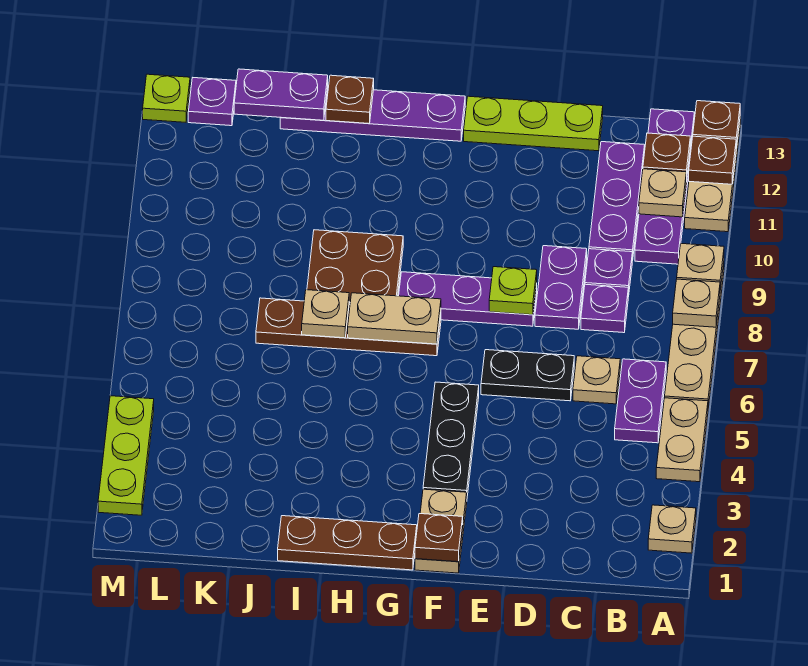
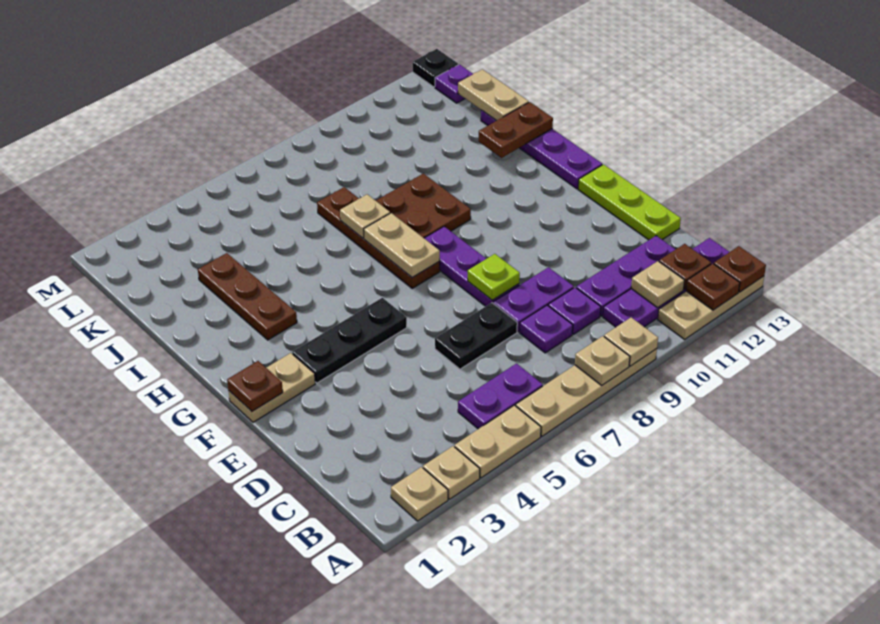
tan 1x1 plate [573,356,620,404] -> tan 1x1 plate moved to [423,446,480,499]
black 1x2 plate [481,350,574,401] -> black 1x2 plate turned to [435,303,517,369]
brown 1x3 plate [278,516,417,570] -> brown 1x3 plate moved to [198,253,297,340]
brown 1x1 plate [326,75,374,124] -> brown 1x2 plate [479,102,553,158]
purple 1x2 plate [234,69,328,120] -> tan 1x2 plate [458,69,529,121]
lime 1x3 plate [98,396,154,515] -> none
lime 1x1 plate [143,74,190,122] -> black 1x1 plate [413,49,458,87]

